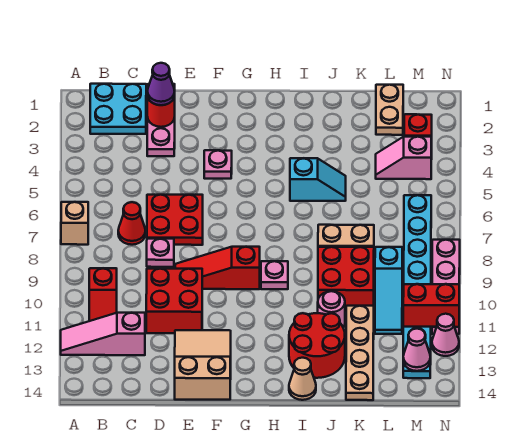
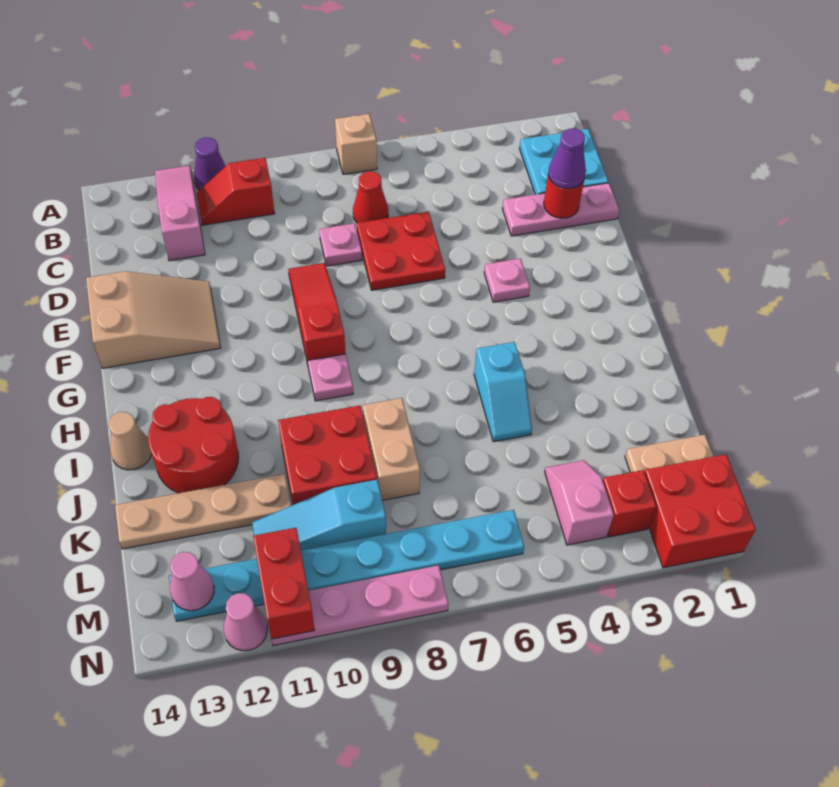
none -> purple 1x1 cone [194,137,225,190]
red 2x2 brick [146,269,202,333] -> red 2x2 brick moved to [645,454,756,568]
pink 1x1 round brick [318,291,345,328] -> none

